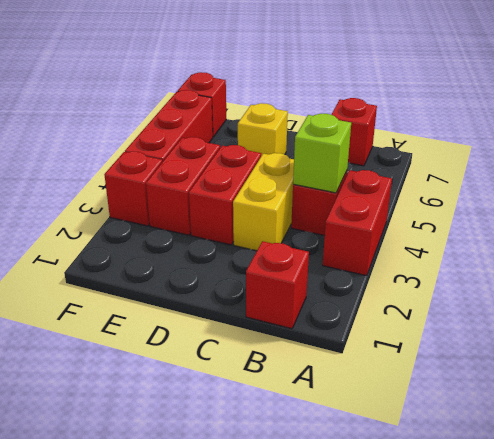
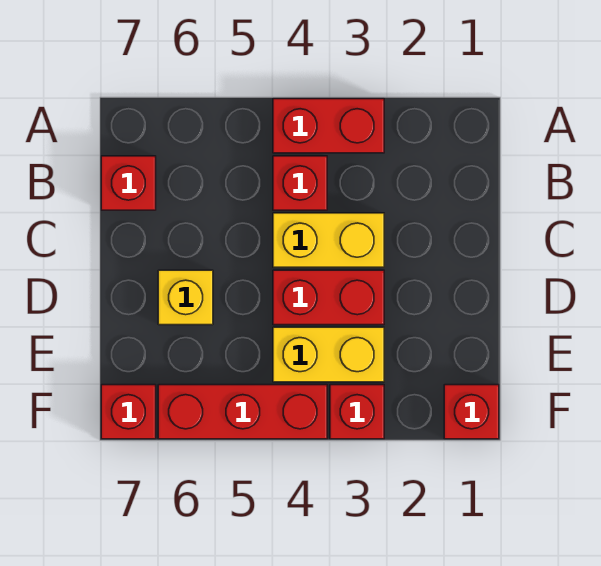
red 1x1 brick [246,241,309,329] -> red 1x1 brick moved to [444,385,499,439]
lime 1x1 brick [293,114,351,193] -> none
red 1x2 brick [146,137,220,235] -> yellow 1x2 brick [273,327,384,382]

